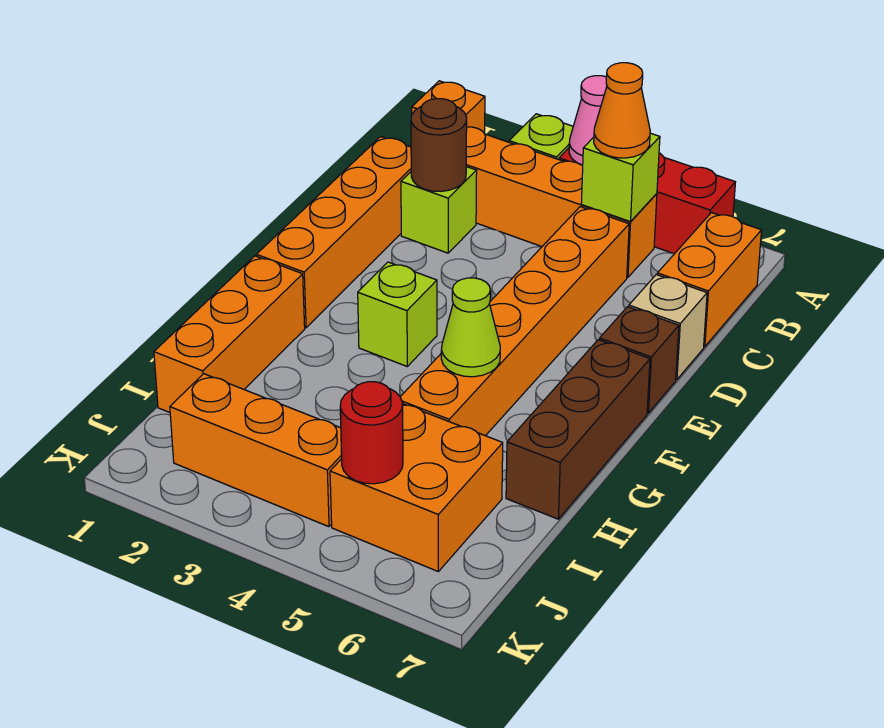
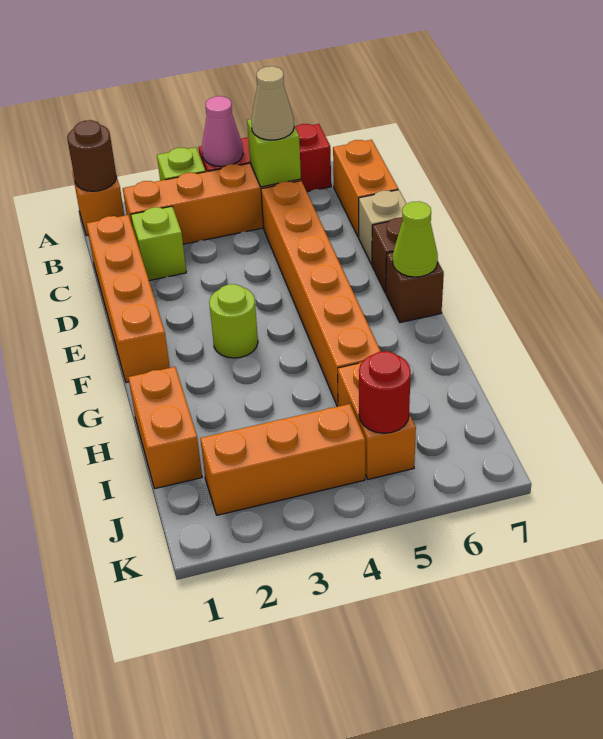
orange 1x1 cone [594,63,650,158] -> tan 1x1 cone [251,66,294,140]
brown 1x1 round brick [411,99,467,191] -> brown 1x1 round brick moved to [67,120,116,191]
lime 1x1 brick [358,262,437,366] -> lime 1x1 round brick [209,284,258,358]
brown 1x3 brick [506,340,650,519] -> brown 1x1 brick [386,252,444,323]
orange 1x3 brick [154,256,305,412] -> orange 1x2 brick [128,367,202,489]
lime 1x1 cone [441,278,500,377] -> lime 1x1 cone moved to [392,201,438,277]
orange 2x2 brick [330,404,503,571] -> orange 1x2 brick [338,362,416,479]

